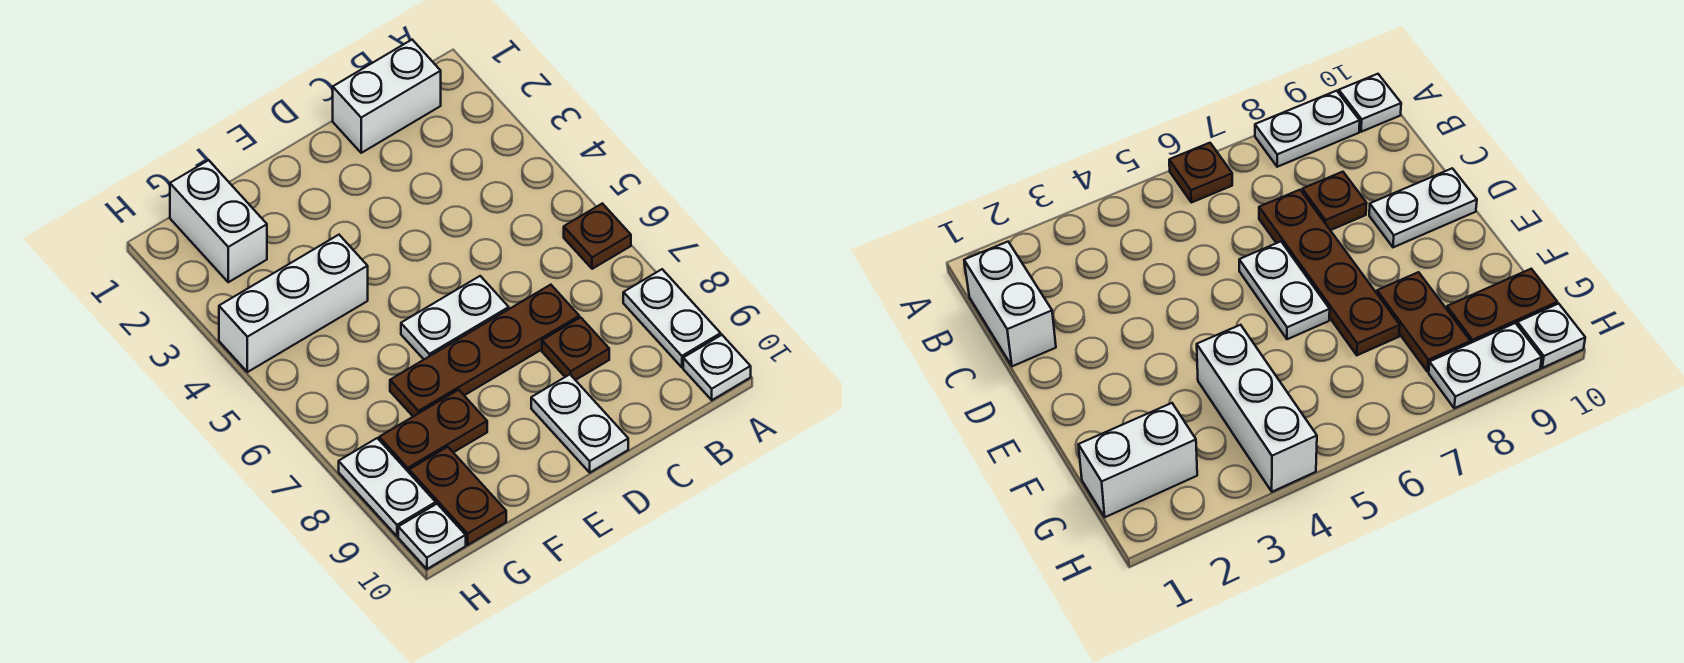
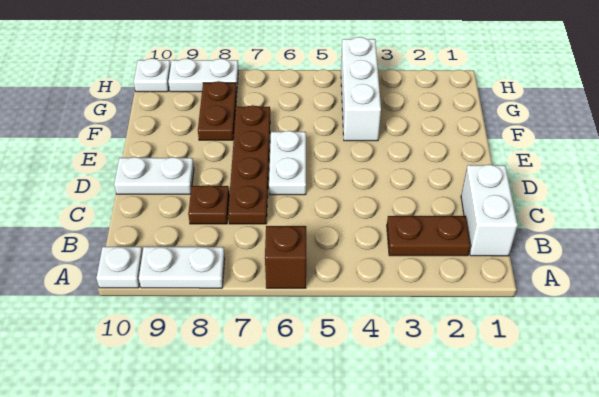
brown 1x1 plate [564,203,631,269] -> brown 1x1 brick [265,226,306,288]
white 1x2 brick [170,160,267,282] -> none
brown 1x2 plate [409,447,506,545] -> brown 1x2 plate moved to [387,216,470,256]

